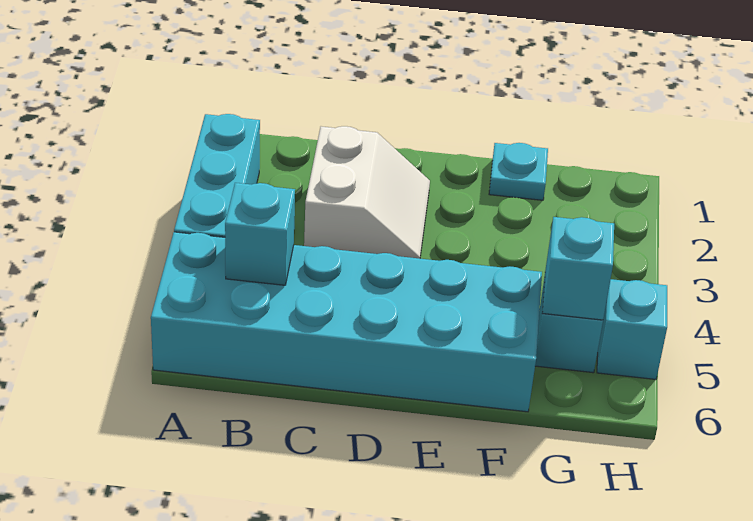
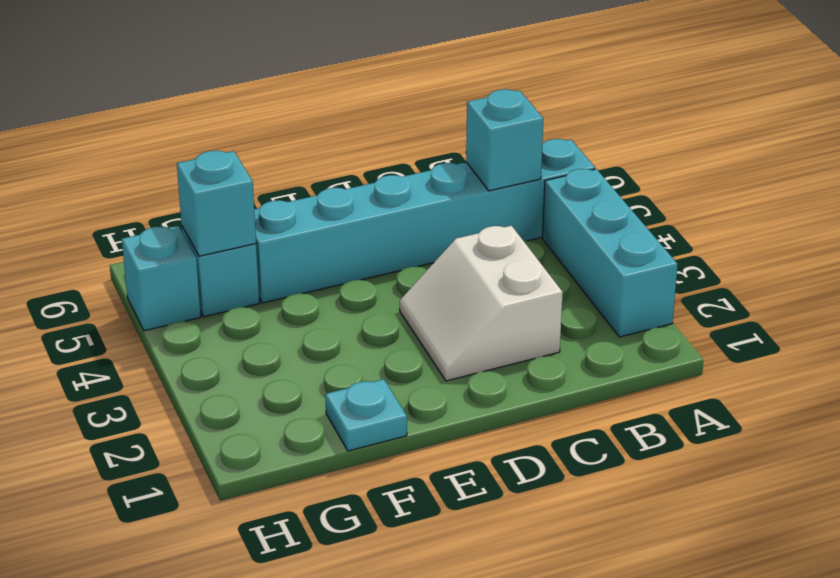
cyan 2x6 brick [151,232,542,412] -> cyan 1x6 brick [254,139,595,303]

